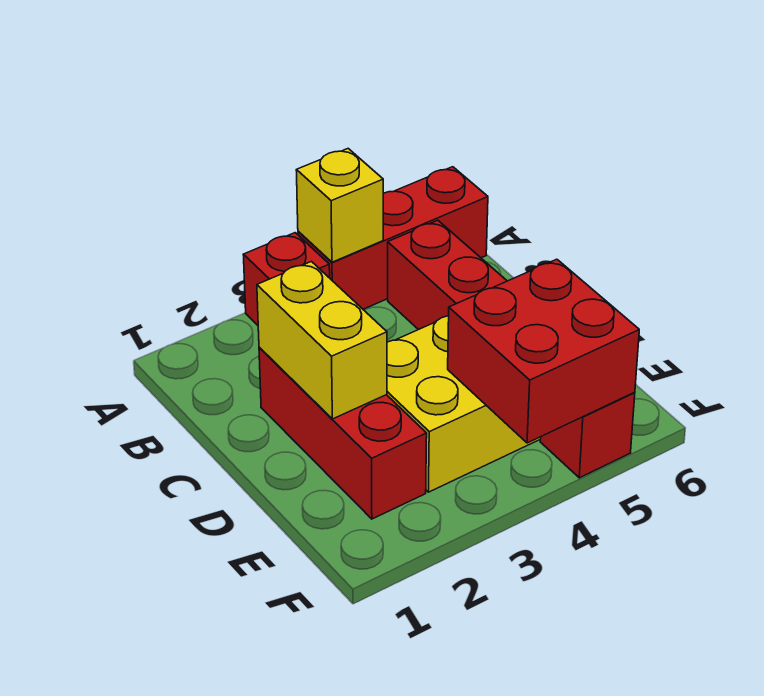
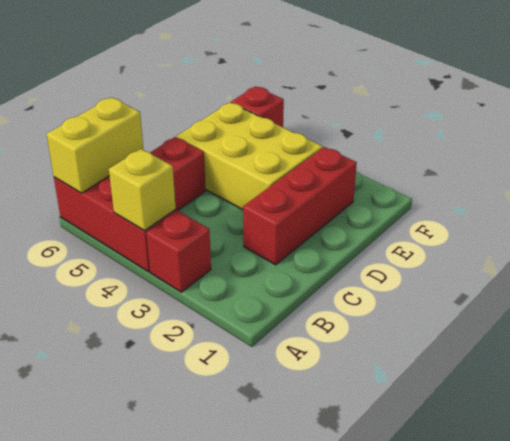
yellow 1x2 brick [257,261,387,419] -> yellow 1x2 brick moved to [47,97,144,193]
red 2x2 brick [448,259,639,443] -> none

